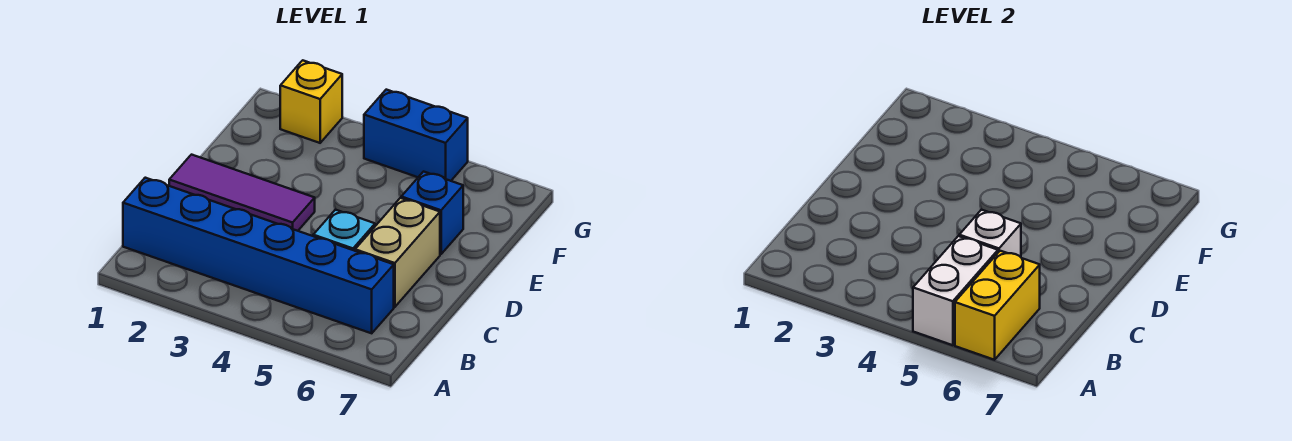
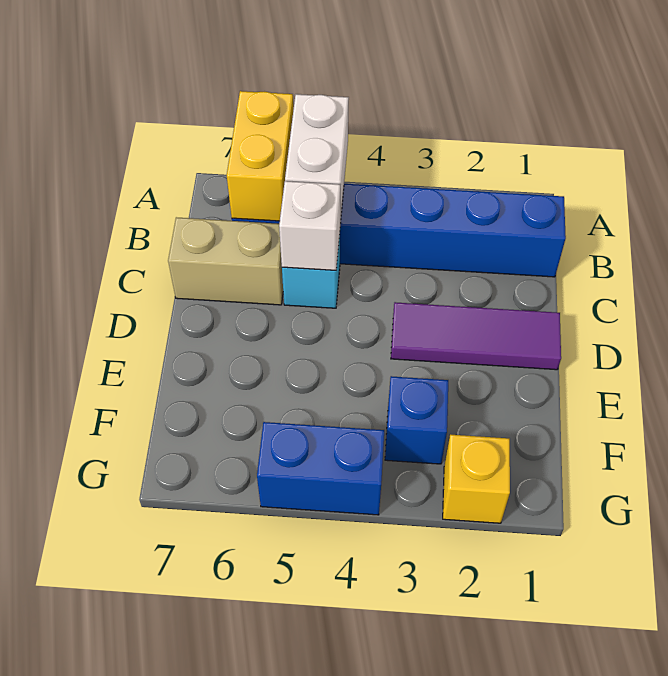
tan 1x2 brick [355,198,440,307] -> tan 1x2 brick turned to [168,217,283,305]
blue 1x1 brick [401,172,463,254] -> blue 1x1 brick moved to [385,376,448,464]

